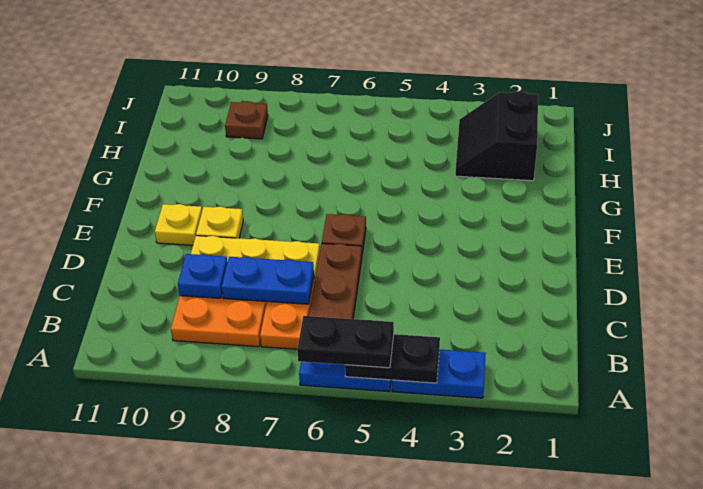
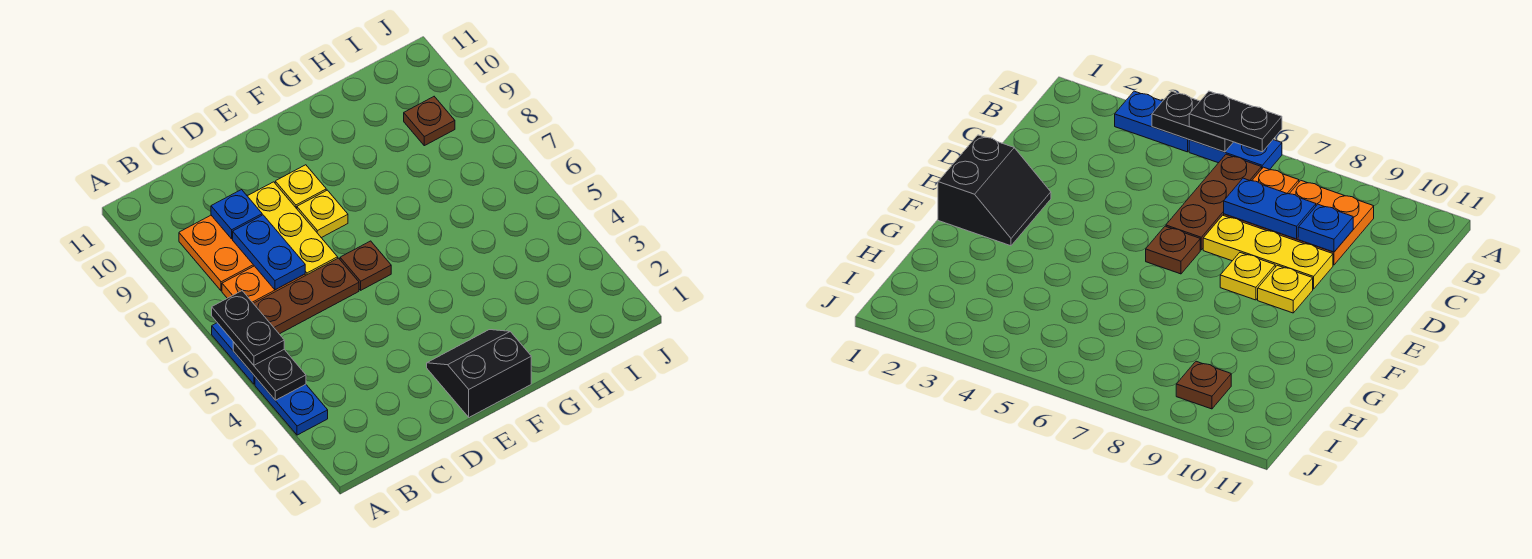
yellow 1x1 plate [155,204,202,245] -> yellow 1x1 plate moved to [297,190,348,238]
black 2x2 slope [455,91,538,181] -> black 2x2 slope moved to [427,330,531,417]

